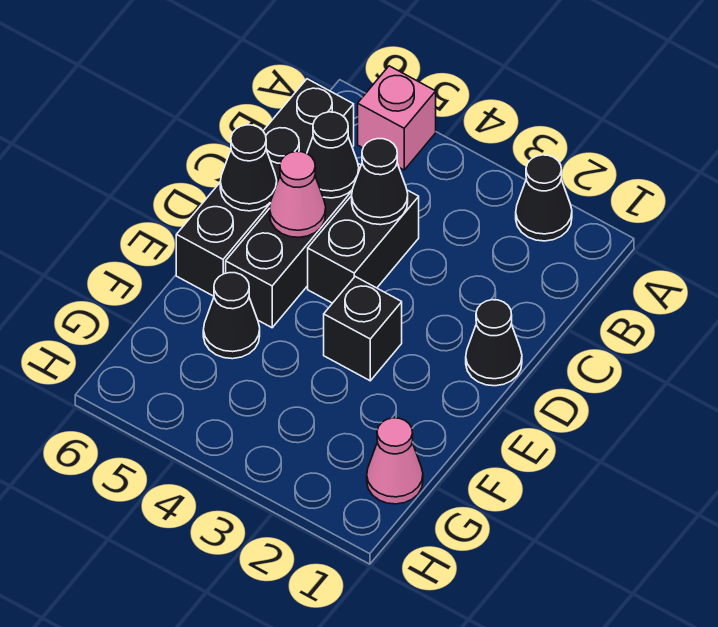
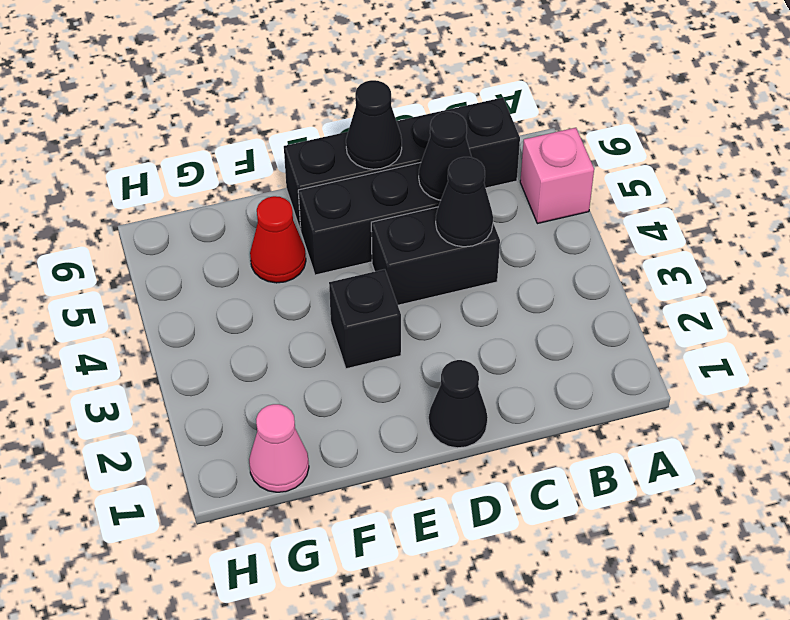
black 1x1 cone [516,155,572,241] -> none
pink 1x1 cone [269,151,326,237] -> none
black 1x1 cone [203,273,260,359] -> red 1x1 cone [250,196,306,283]

